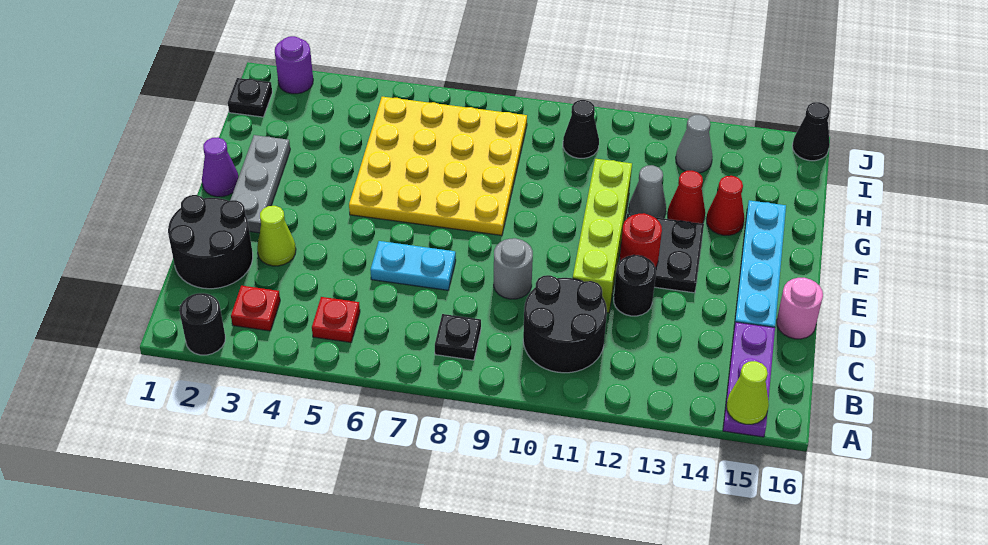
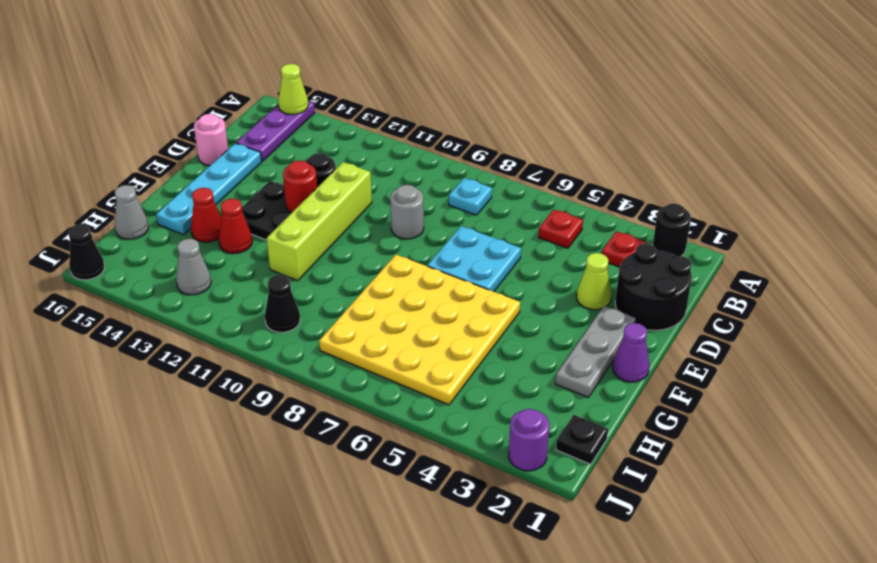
black 1x1 plate [435,314,481,360] -> cyan 1x1 plate [449,178,492,215]
black 2x2 round brick [523,275,607,373] -> none
cyan 1x2 plate [370,241,456,290] -> cyan 2x2 plate [427,226,521,292]
grey 1x1 cone [629,165,666,218] -> grey 1x1 cone moved to [115,185,149,239]

